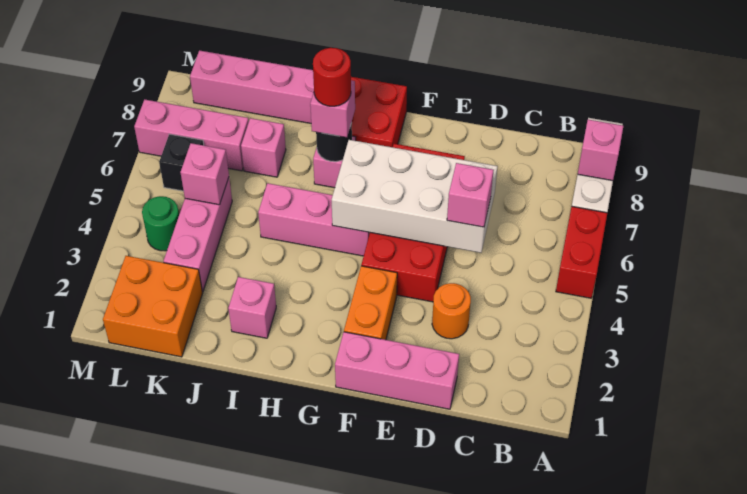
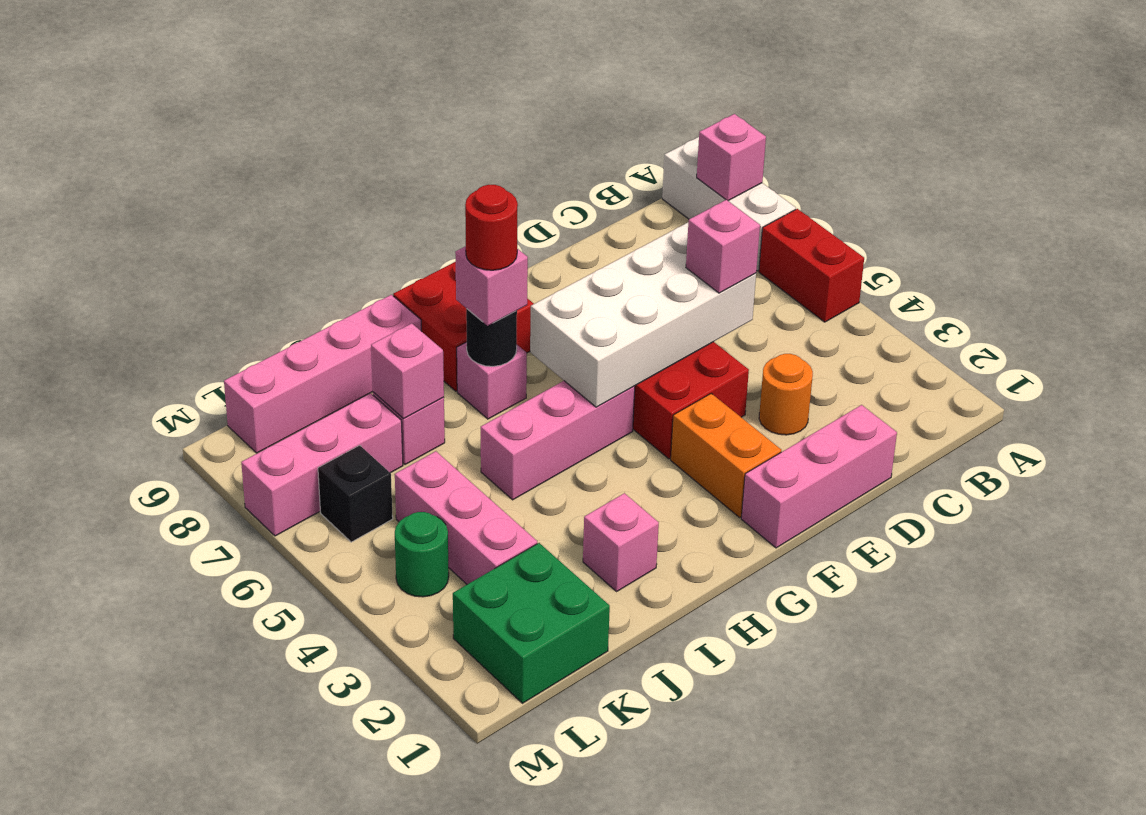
orange 2x2 brick [103,256,203,357] -> green 2x2 brick [453,543,610,703]
pink 1x1 brick [180,143,229,205] -> pink 1x1 brick moved to [371,323,444,419]

